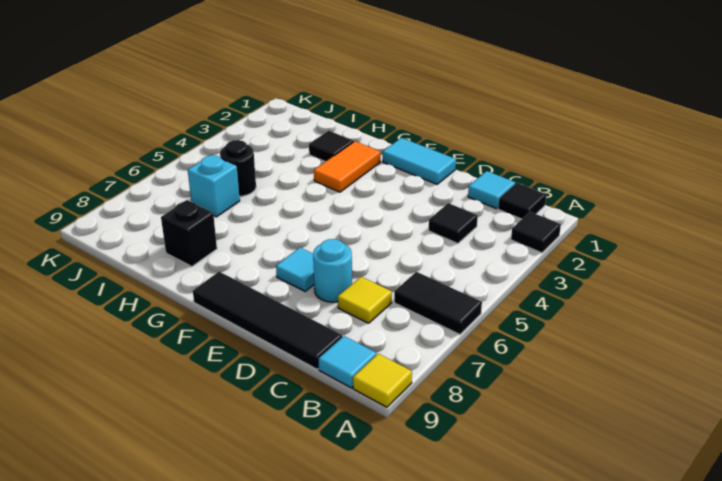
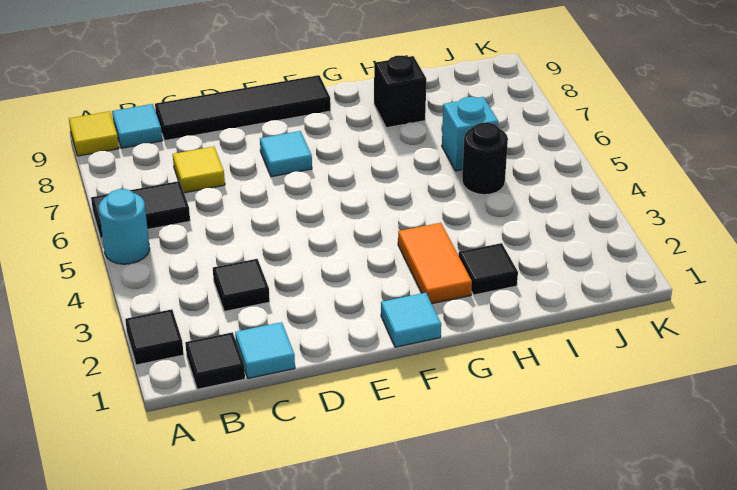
cyan 1x1 round brick [313,239,352,302] -> cyan 1x1 round brick moved to [99,189,150,264]
cyan 1x2 tile [383,138,456,184] -> cyan 1x1 tile [381,293,441,347]

